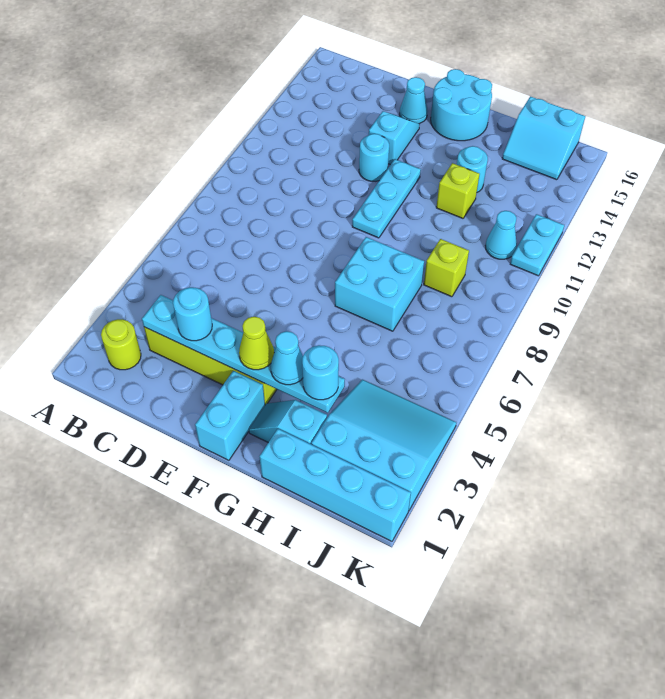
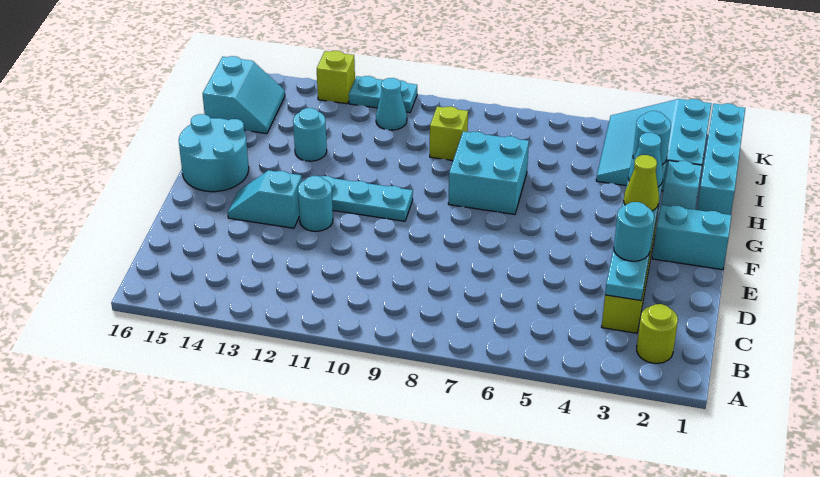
cyan 1x1 cone [400,77,428,124] -> none
lime 1x1 brick [436,163,480,218] -> lime 1x1 brick moved to [317,51,355,104]

